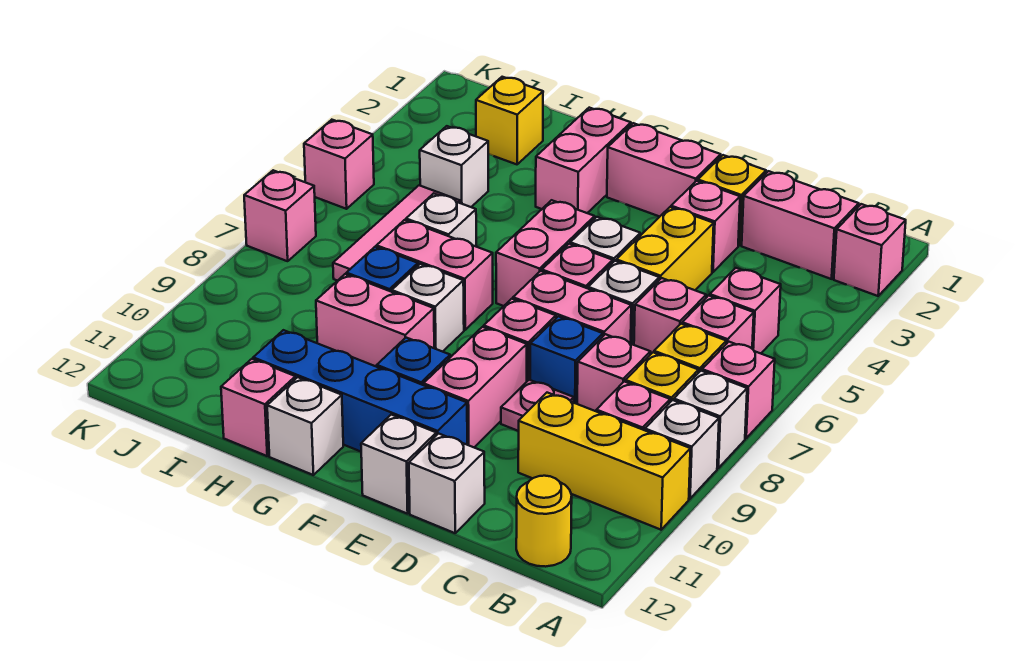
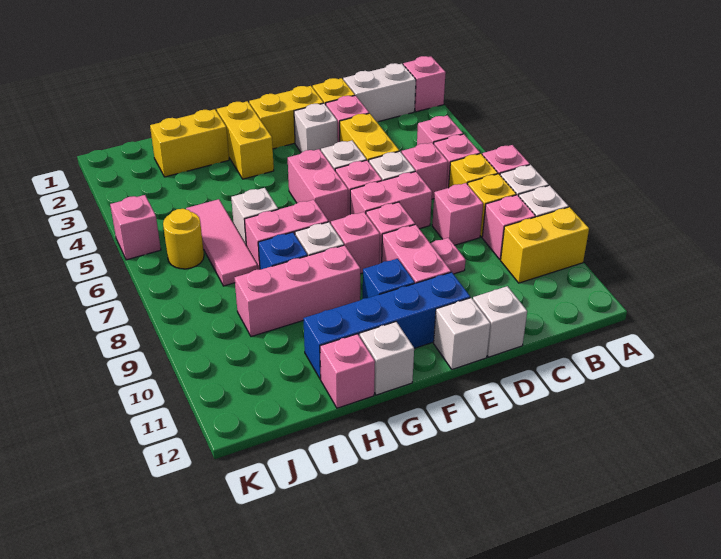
yellow 1x3 brick [518,393,690,530] -> yellow 1x2 brick [501,207,589,283]
pink 1x2 brick [742,171,859,279] -> white 1x2 brick [343,63,416,122]
yellow 1x1 round brick [516,476,572,567] -> yellow 1x1 round brick moved to [163,209,204,269]
blue 1x1 brick [530,316,603,404] -> none
pink 1x2 brick [607,123,721,217] -> yellow 1x2 brick [249,86,324,149]
pink 1x2 brick [536,108,631,213] -> yellow 1x2 brick [217,101,274,179]
pink 1x2 brick [316,274,434,367] -> pink 1x3 brick [235,245,360,337]
yellow 1x1 brick [476,77,543,164] -> yellow 1x2 brick [150,109,229,177]
white 1x1 brick [420,126,488,207] -> white 1x1 brick moved to [294,103,338,152]
pink 1x1 brick [244,170,316,261] -> pink 1x1 brick moved to [331,212,380,274]

